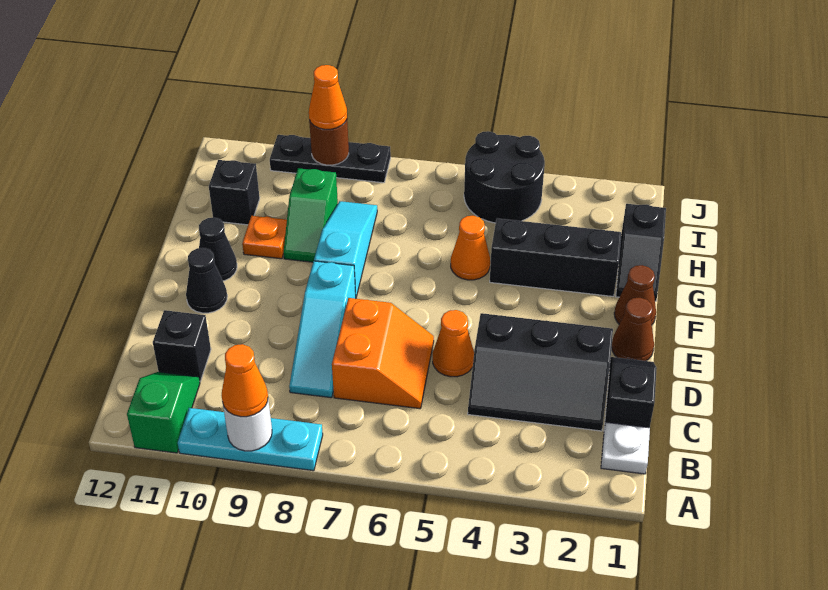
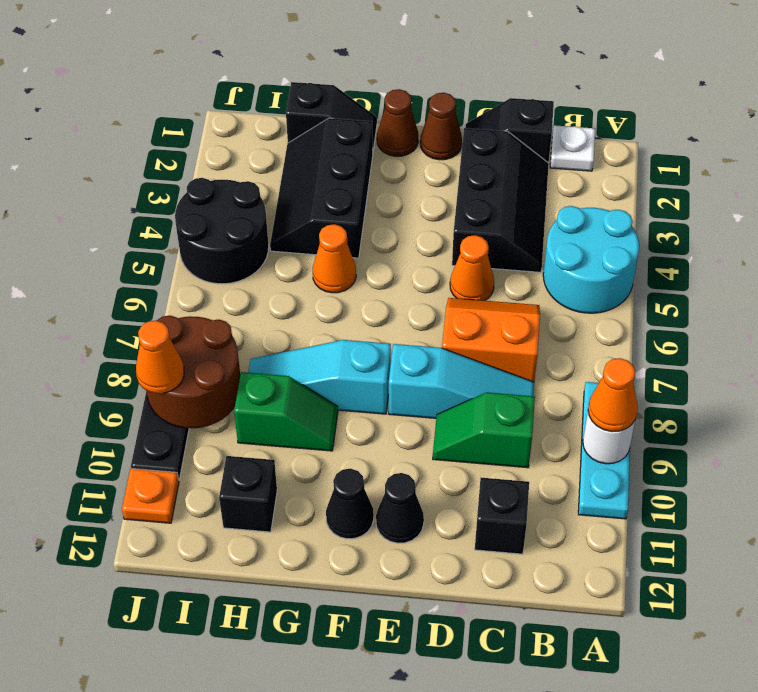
none -> cyan 2x2 round brick [543,206,639,313]
green 1x2 slope [127,372,200,453] -> green 1x2 slope moved to [433,392,535,468]
orange 1x1 plate [242,216,287,259] -> orange 1x1 plate moved to [122,468,179,523]
brown 1x1 round brick [309,120,349,165] -> brown 2x2 round brick [146,316,240,428]

